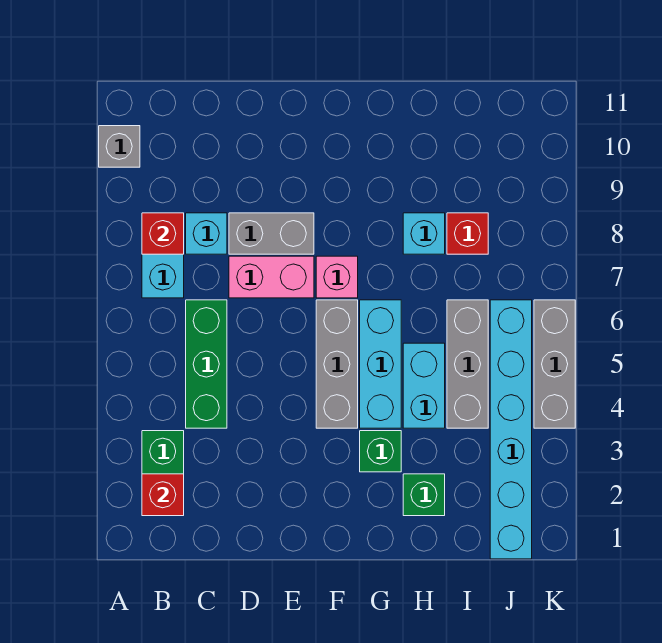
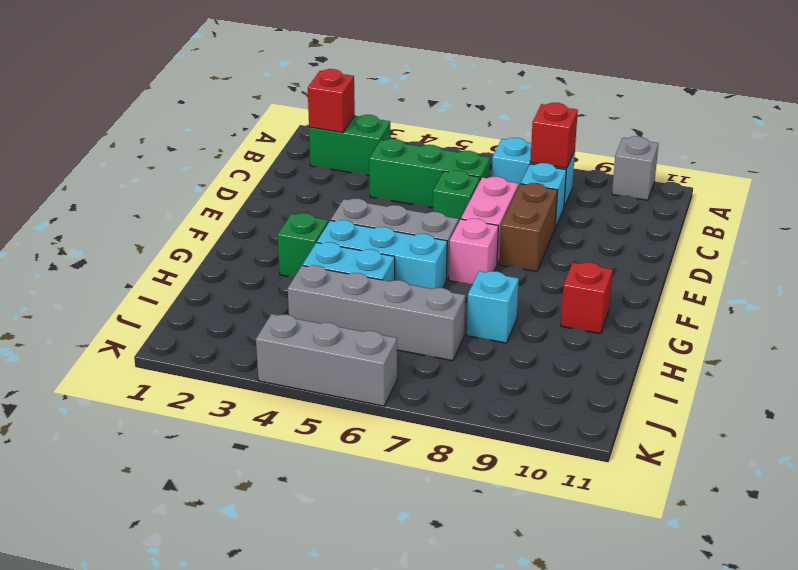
grey 1x2 brick [229,213,314,254] -> brown 1x2 brick [499,183,558,272]
green 1x1 brick [403,474,445,516] -> green 1x1 brick moved to [433,170,480,221]
grey 1x3 brick [447,300,488,428] -> grey 1x4 brick [288,265,465,361]
red 1x1 brick [447,213,488,254] -> red 1x1 brick moved to [561,262,613,334]
cyan 1x6 brick [490,300,532,559] -> none

